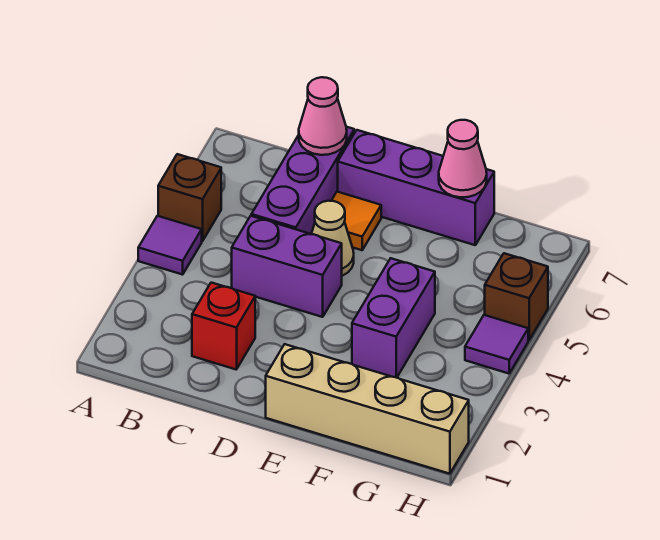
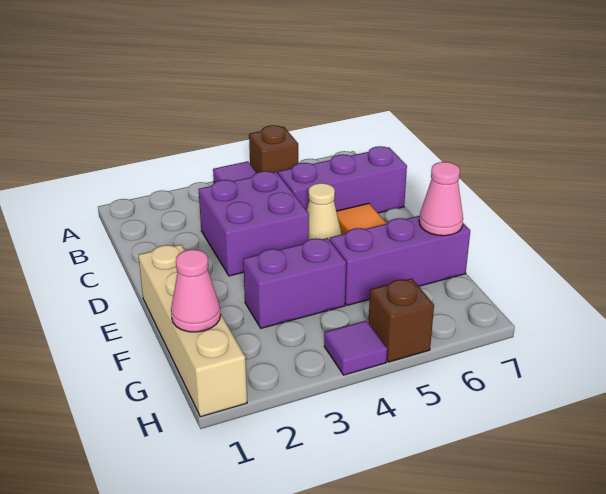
red 1x1 brick [192,283,255,369] -> none
purple 1x2 brick [232,216,342,317] -> purple 2x2 brick [199,171,309,276]
pink 1x1 cone [299,77,347,155] -> pink 1x1 cone moved to [171,249,220,332]
purple 1x3 brick [338,130,494,245] -> purple 1x3 brick turned to [330,216,470,305]

